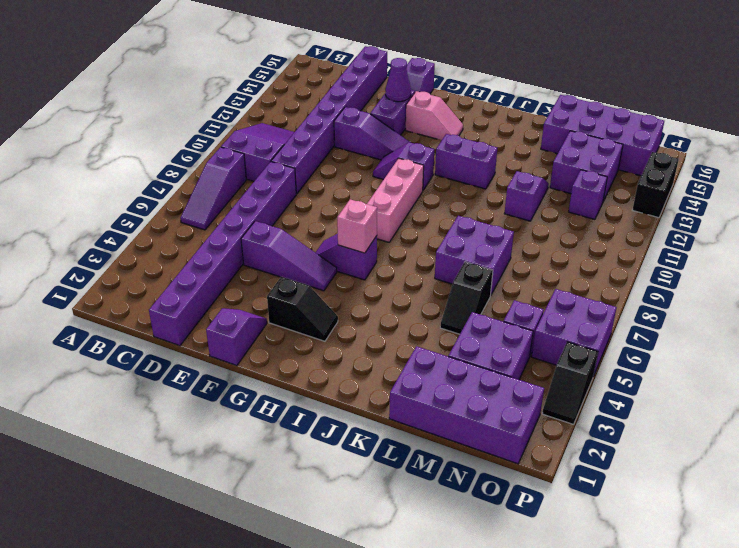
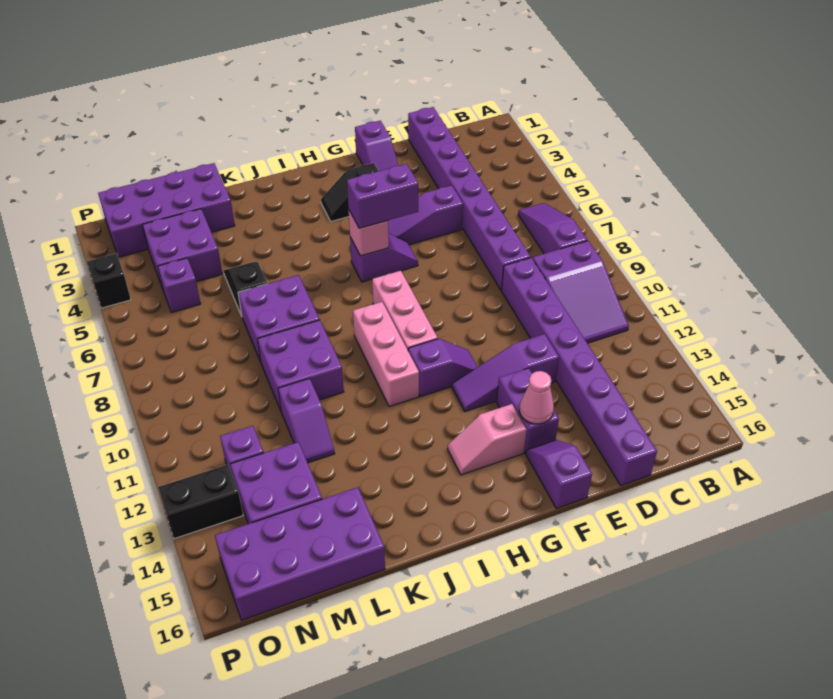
purple 1x1 cone [386,58,411,102] -> pink 1x1 cone [519,371,554,424]
none -> pink 1x3 brick [353,302,419,406]
purple 1x2 brick [435,134,497,189] -> purple 1x2 brick moved to [347,164,418,228]
purple 2x2 brick [532,289,617,376] -> purple 2x2 brick moved to [258,320,344,410]
black 1x2 brick [633,152,679,218] -> black 1x2 brick turned to [158,465,243,539]

